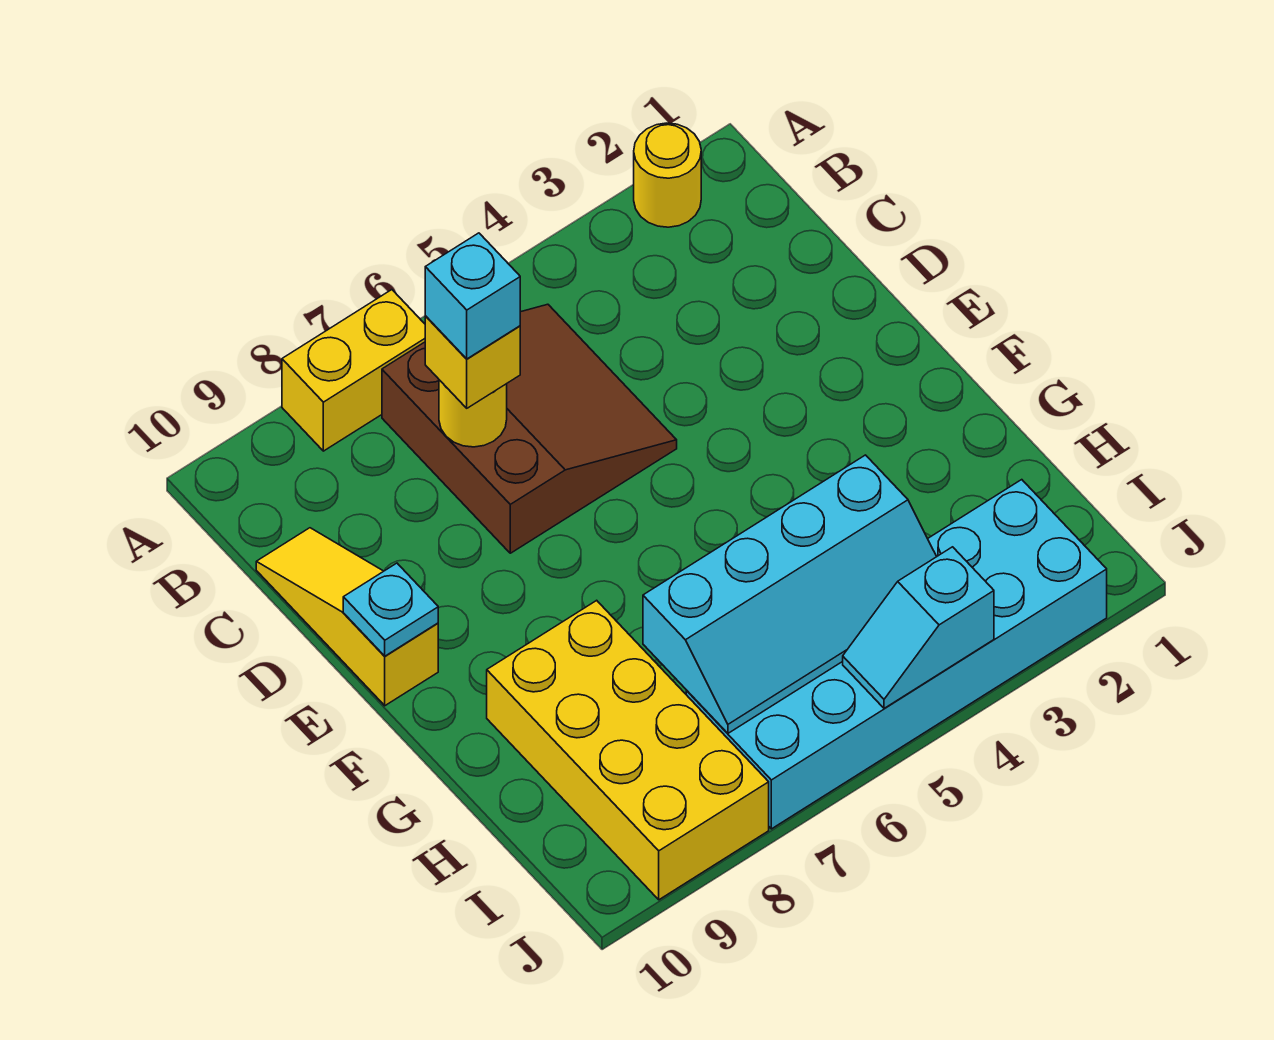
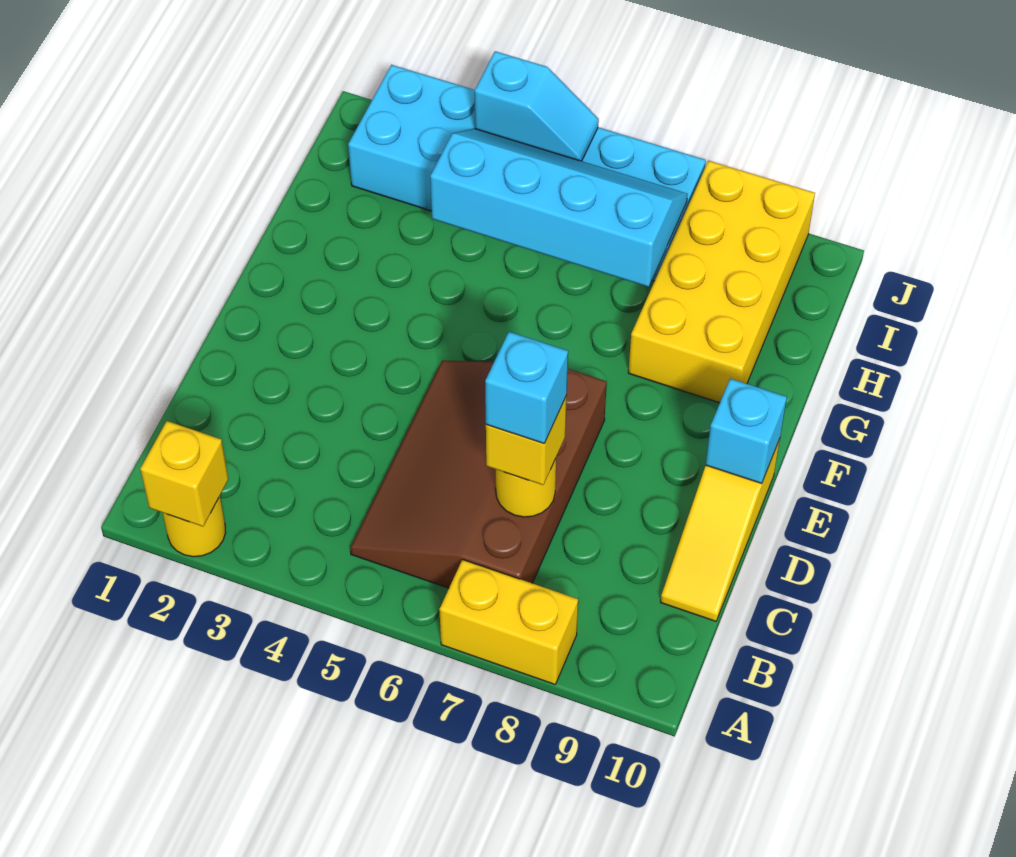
none -> yellow 1x1 brick [140,421,228,526]
brown 3x3 slope [382,304,677,553] -> brown 3x4 slope [350,360,607,588]
cyan 1x1 plate [343,563,438,656] -> cyan 1x1 brick [706,379,787,483]

